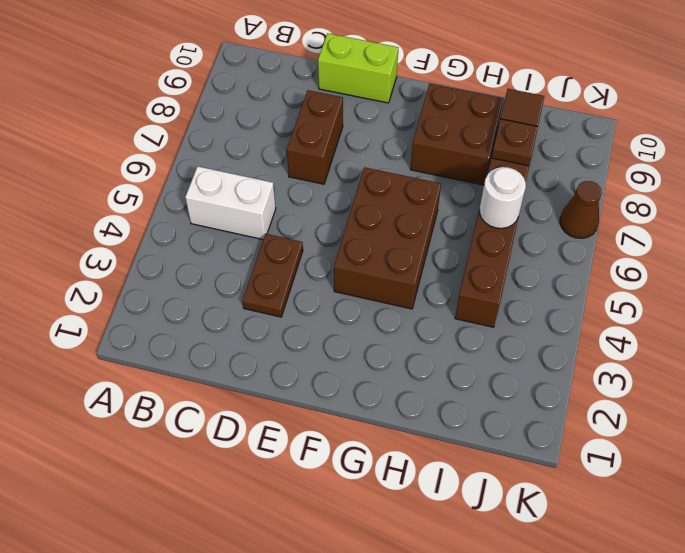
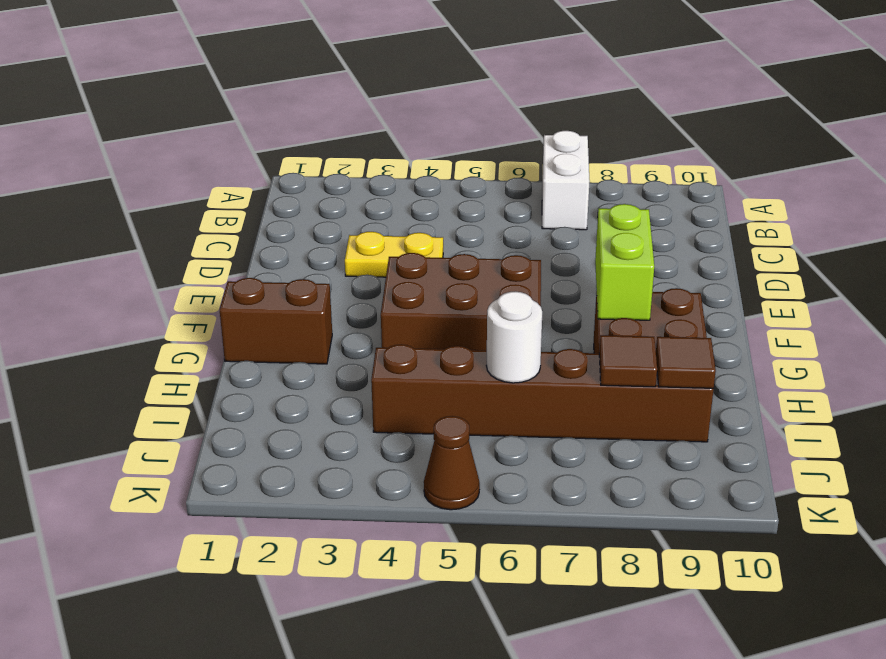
white 1x2 brick [185,166,276,239] -> white 1x2 brick moved to [542,131,590,230]
brown 1x2 plate [242,234,303,317] -> yellow 1x2 plate [345,232,443,277]
brown 1x2 brick [287,90,343,184] -> brown 1x2 brick moved to [220,278,332,364]
lime 1x2 brick [318,33,398,103] -> lime 1x2 brick moved to [595,204,654,320]
brown 1x1 plate [492,119,538,166] -> brown 1x1 tile [599,335,657,387]
brown 1x1 cone [560,181,602,238] -> brown 1x1 cone moved to [424,416,480,510]

